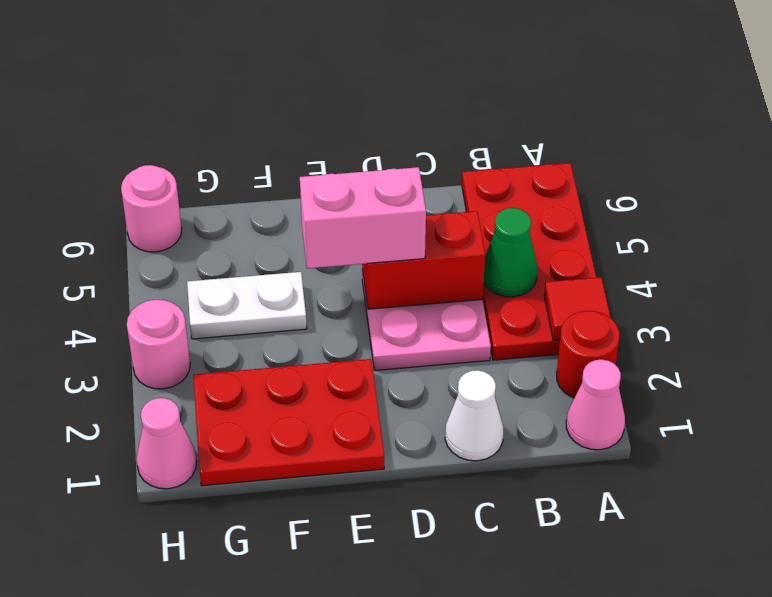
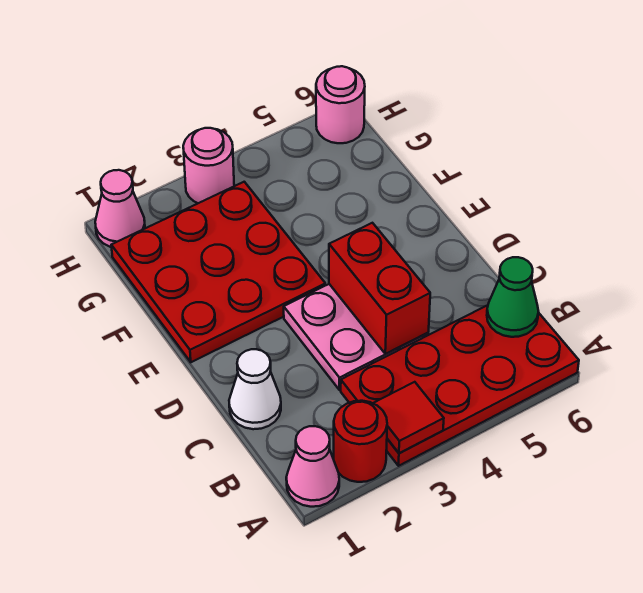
green 1x1 cone [484,208,537,297] -> green 1x1 cone moved to [487,257,539,337]
pink 1x2 brick [300,167,426,268] -> none
red 2x3 plate [193,359,384,486] -> red 3x3 plate [111,182,325,362]
white 1x2 plate [187,272,307,339] -> none

